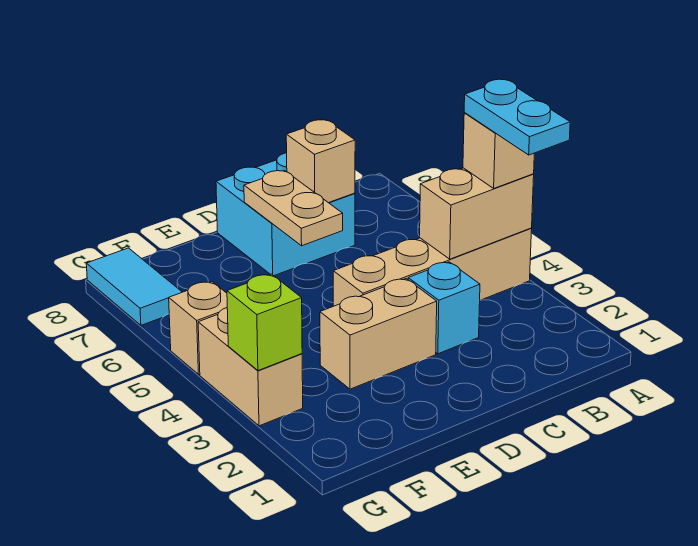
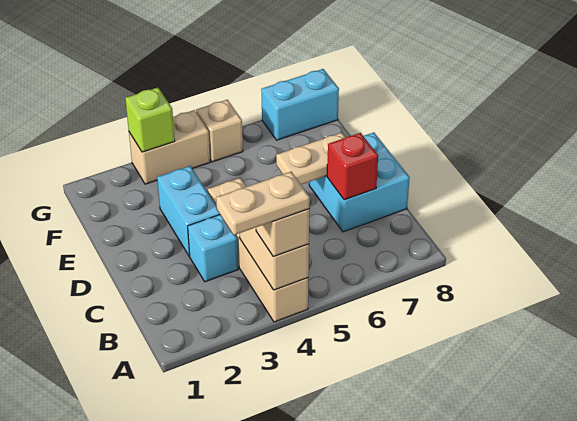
cyan 1x2 plate [464,79,570,155] -> tan 1x2 plate [216,172,310,235]
tan 1x1 brick [286,120,355,203] -> red 1x1 brick [327,133,378,200]
tan 1x2 brick [320,279,437,389] -> cyan 1x2 brick [157,166,220,256]
cyan 1x2 tile [86,248,182,325] -> cyan 1x2 brick [261,69,339,140]

